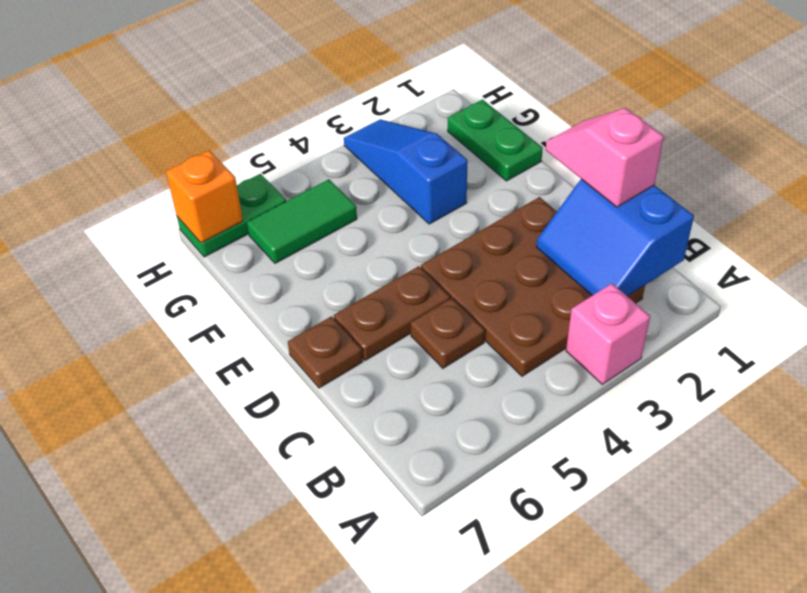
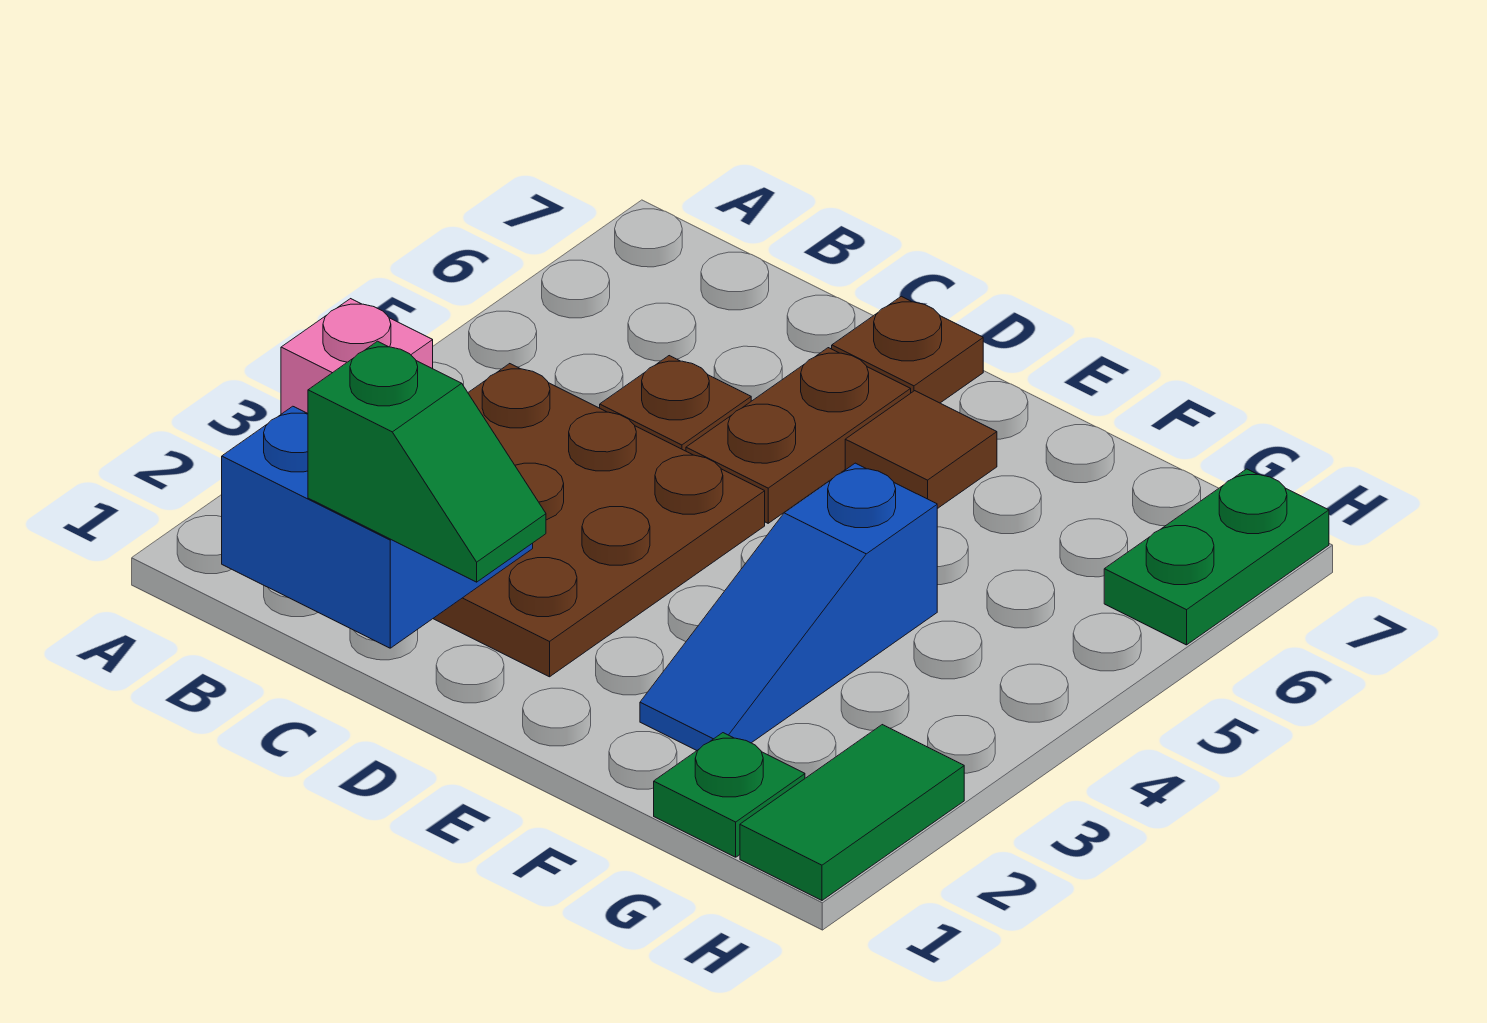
pink 1x2 slope [546,108,664,207] -> green 1x2 slope [308,341,546,582]
none -> brown 1x1 tile [845,391,997,509]
green 1x2 plate [448,100,543,181] -> green 1x1 plate [654,733,805,857]
blue 1x3 slope [344,119,468,224] -> blue 1x3 slope turned to [640,463,937,750]
green 1x2 tile [247,179,357,263] -> green 1x2 tile moved to [740,725,964,900]
orange 1x1 brick [166,150,243,243] -> none

